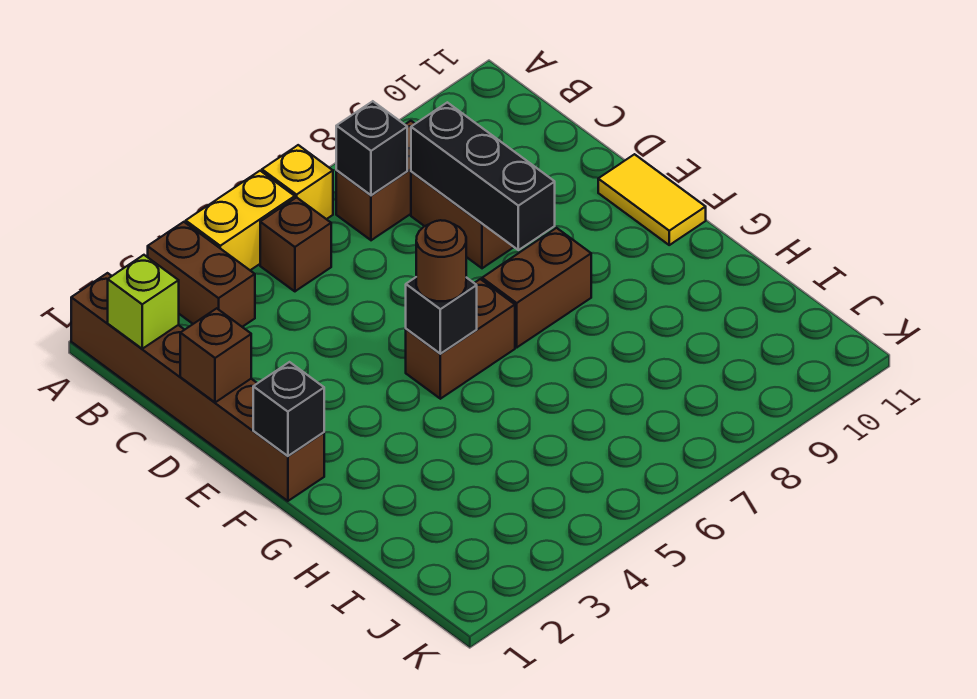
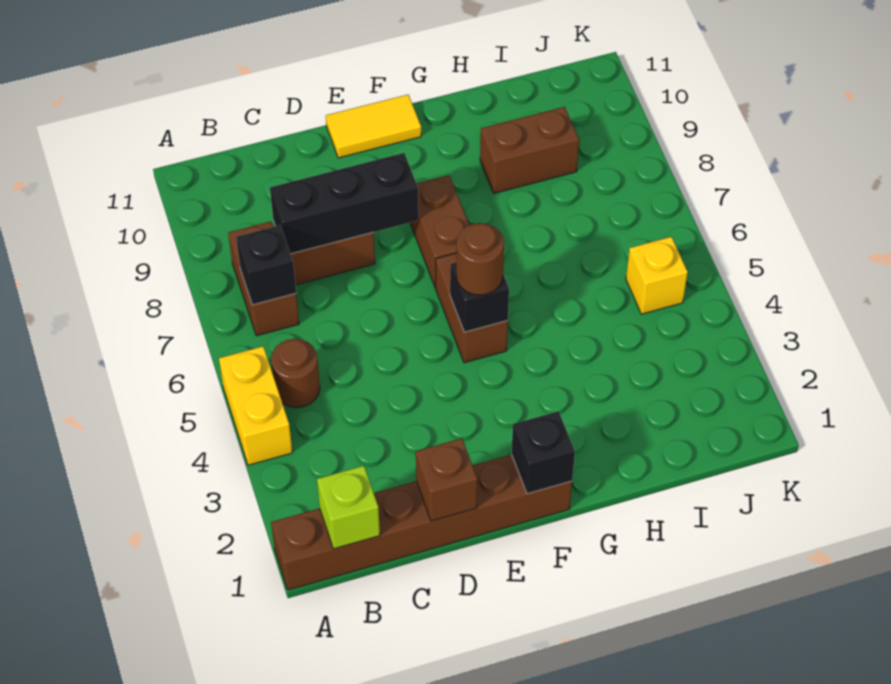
brown 1x2 brick [148,222,255,327] -> brown 1x2 brick moved to [480,107,579,193]
yellow 1x1 brick [262,145,333,219] -> yellow 1x1 brick moved to [626,237,688,314]
brown 1x1 brick [260,197,331,291] -> brown 1x1 round brick [271,339,320,408]

